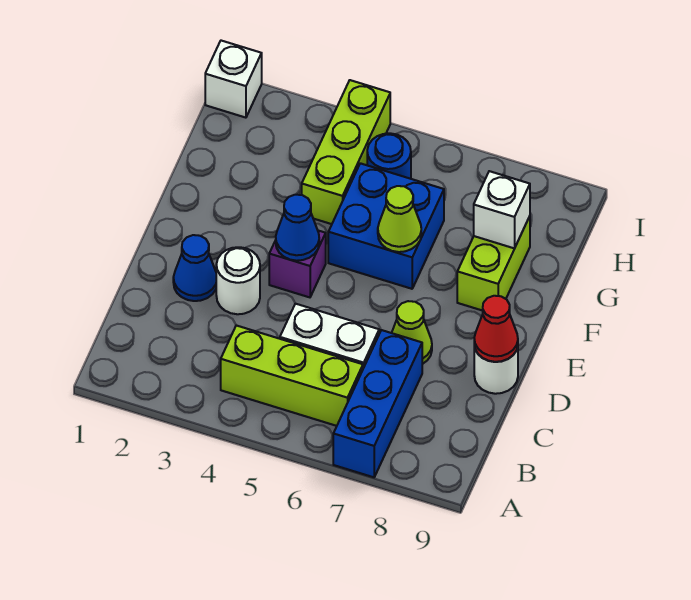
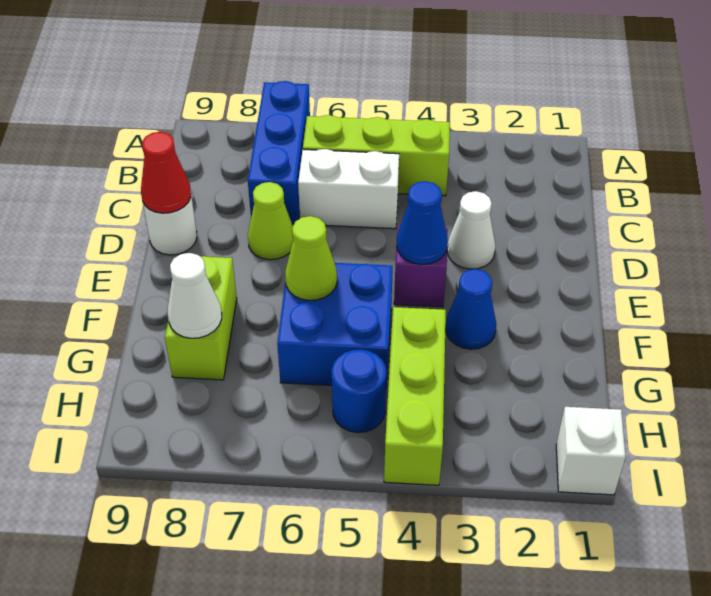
blue 1x1 cone [173,235,216,301] -> blue 1x1 cone moved to [445,269,496,349]
white 1x1 round brick [216,247,260,314] -> white 1x1 cone [447,191,496,269]
white 1x1 brick [474,171,530,248] -> white 1x1 cone [168,253,222,338]

